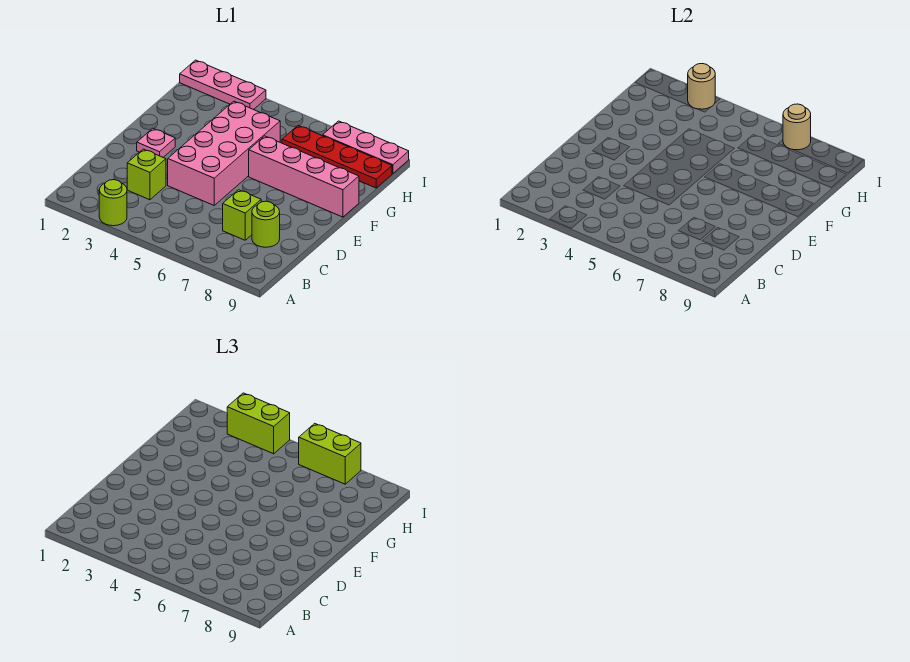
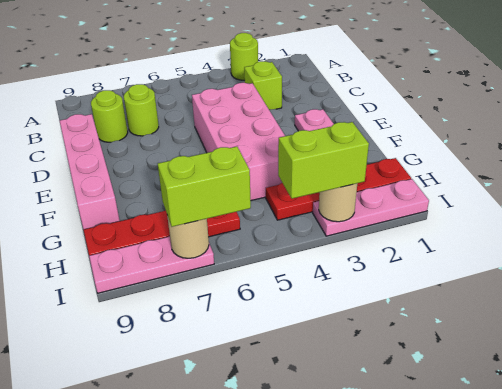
lime 1x1 brick [223,190,261,240] -> lime 1x1 round brick [124,84,159,136]
pink 1x4 brick [249,136,359,217] -> pink 1x4 brick turned to [59,114,120,229]
none -> red 1x4 plate [266,158,411,220]

